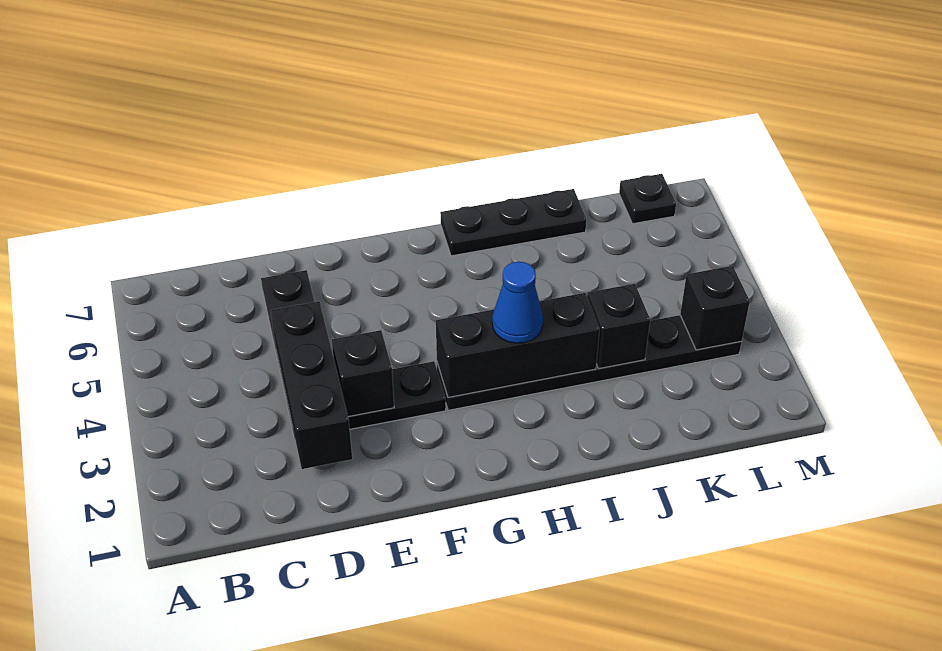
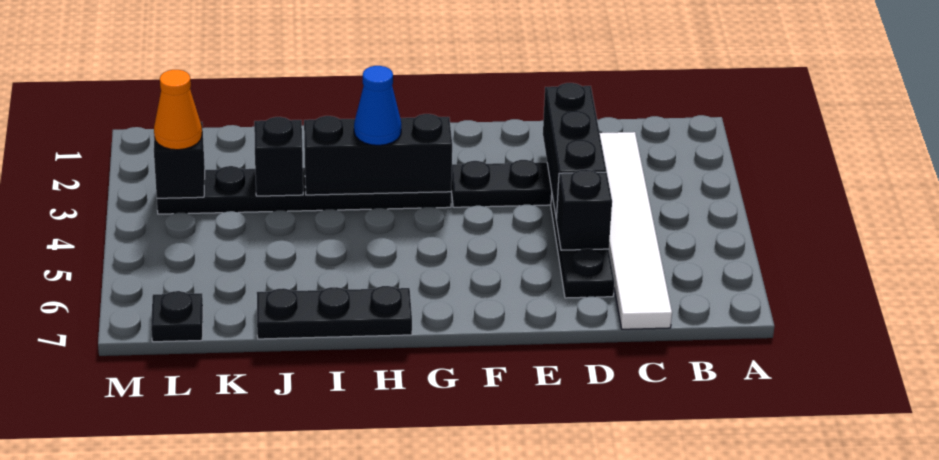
none -> white 1x6 tile [600,132,672,329]
black 1x1 brick [332,330,394,417] -> black 1x1 brick moved to [556,169,612,250]
none -> orange 1x1 cone [154,70,202,150]

